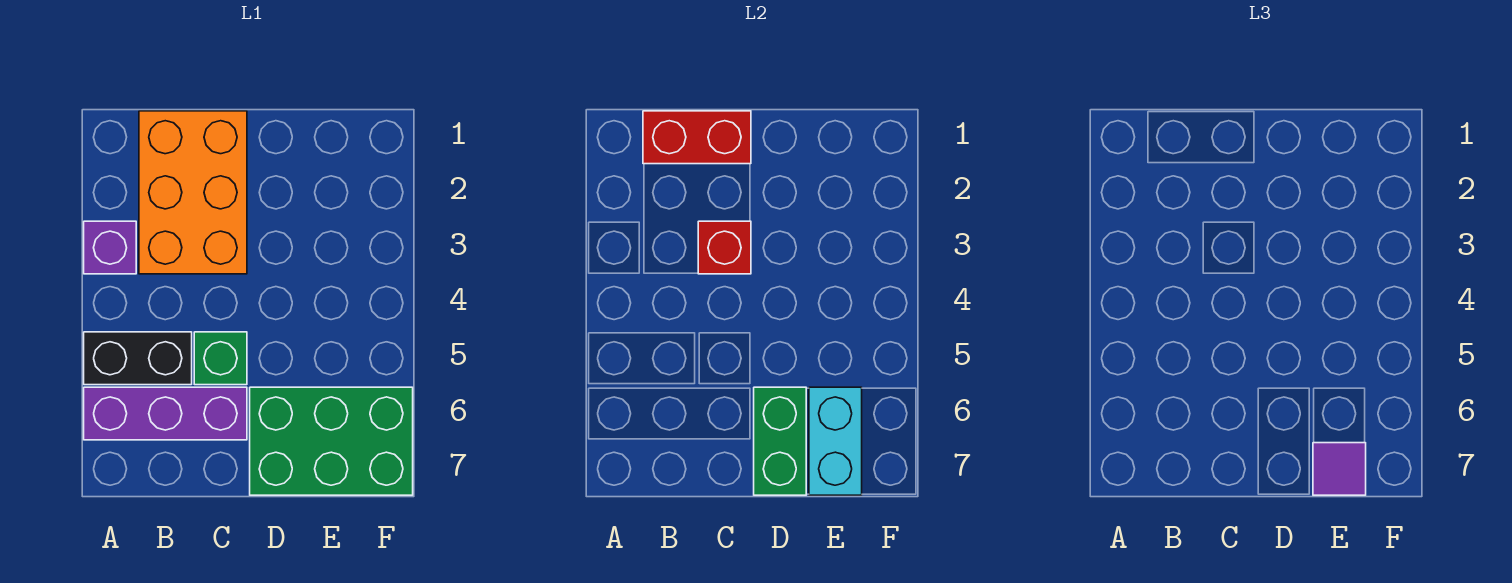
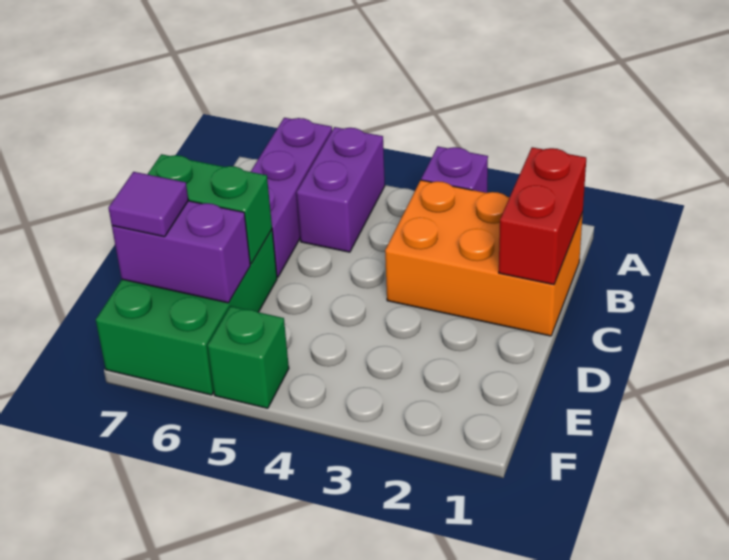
black 1x2 brick [84,332,192,385] -> purple 1x2 brick [297,127,385,252]
red 1x1 brick [698,221,751,274] -> none
green 1x1 brick [194,332,247,385] -> green 1x1 brick moved to [207,306,289,408]
cyan 1x2 brick [809,387,862,495] -> purple 1x2 brick [112,201,250,303]

